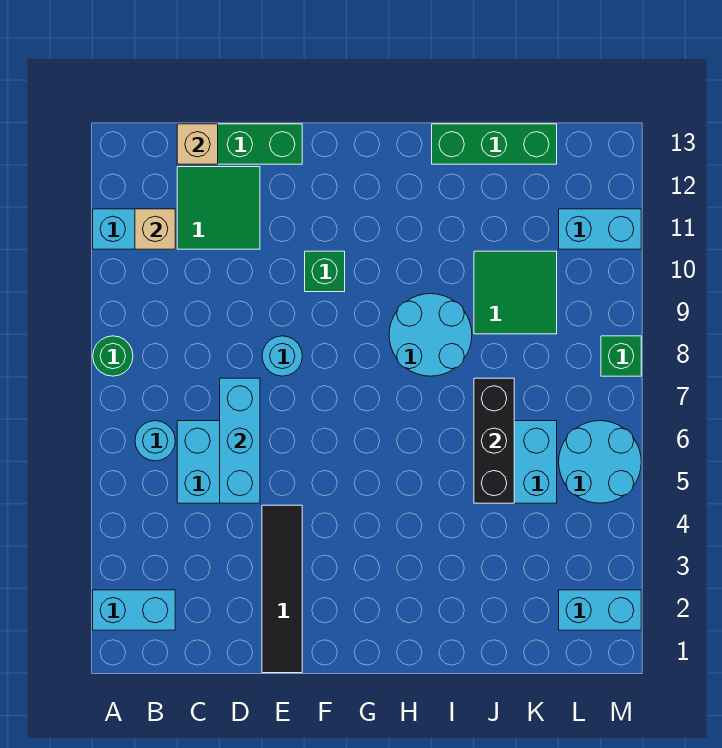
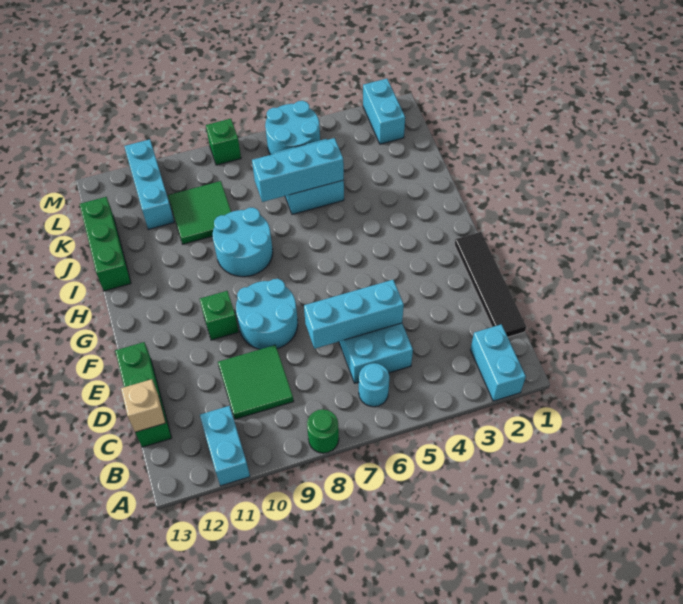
tan 1x1 brick [135,209,175,249] -> none
green 2x2 tile [177,167,260,249] -> green 2x2 tile moved to [218,345,294,419]
black 1x4 tile [262,505,302,673] -> black 1x4 tile turned to [455,232,526,337]
cyan 1x1 round brick [262,336,302,376] -> cyan 2x2 round brick [236,279,298,349]
black 1x3 brick [474,378,514,503] -> cyan 1x3 brick [252,138,344,202]
cyan 1x2 brick [559,209,641,249] -> cyan 1x3 brick [124,139,174,230]

